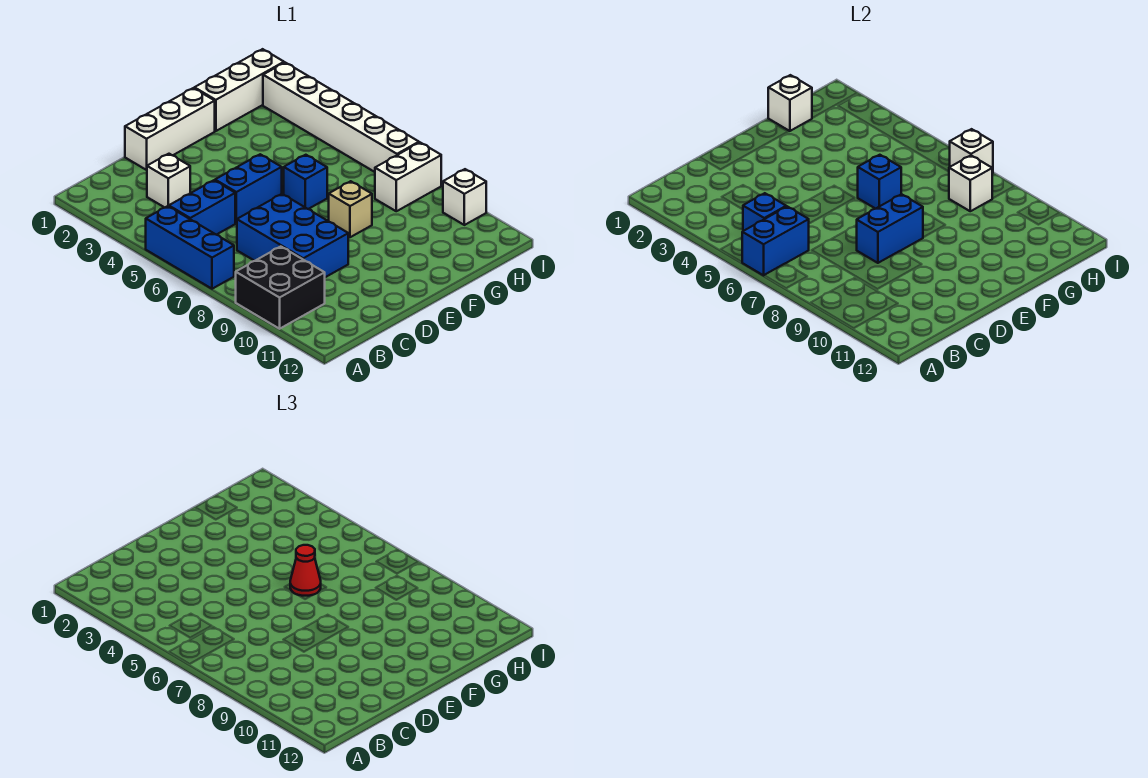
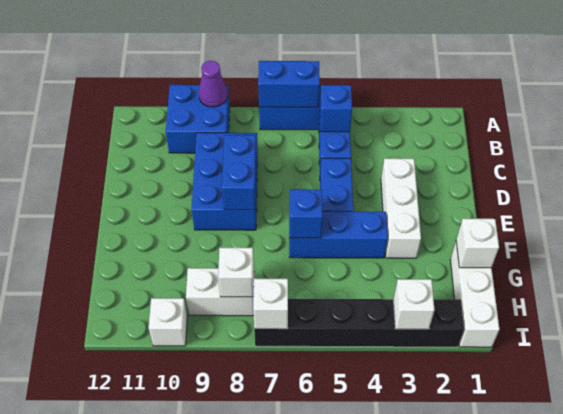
blue 1x2 brick [742,206,809,275] -> blue 1x2 brick turned to [258,61,320,107]
black 2x2 brick [236,247,325,329] -> blue 2x2 brick [166,85,230,153]
none -> purple 1x1 cone [199,61,228,107]
white 1x1 brick [147,154,190,208] -> white 1x1 brick moved to [393,279,435,329]
blue 2x3 brick [237,194,348,277] -> blue 2x3 brick turned to [192,133,258,230]
white 1x3 brick [125,88,215,170] -> white 1x3 brick moved to [381,159,421,258]
blue 1x1 brick [284,155,327,209] -> blue 1x3 brick [289,211,388,258]
red 1x1 cone [290,545,321,596] -> none
tan 1x1 brick [329,181,372,237] -> none
white 1x2 brick [375,143,441,211] -> white 1x2 brick turned to [186,268,254,316]
white 1x6 brick [263,63,419,172] -> black 1x6 brick [254,299,464,347]

